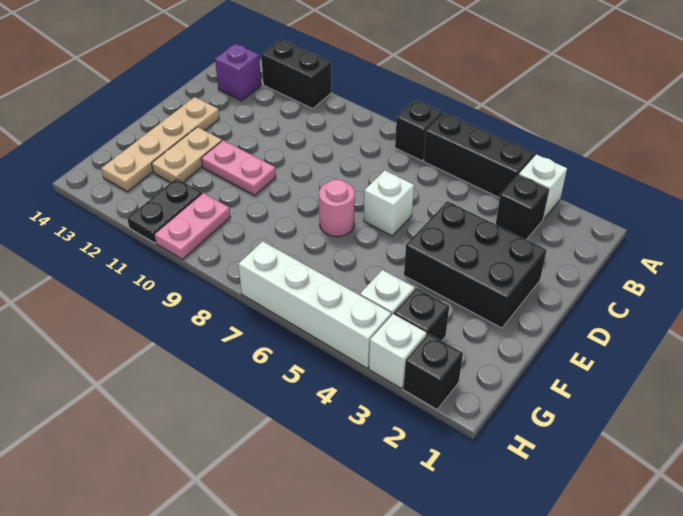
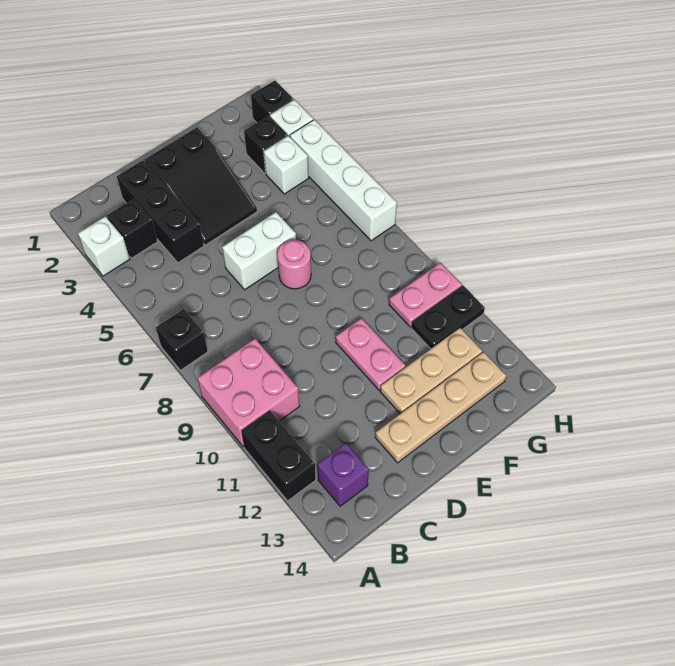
black 1x3 brick [424,113,535,198] -> black 1x3 brick moved to [117,161,204,263]
none -> pink 2x2 brick [198,339,300,447]
black 2x3 brick [404,201,547,328] -> black 2x3 slope [145,128,257,245]
white 1x1 brick [364,170,414,236] -> white 1x2 brick [222,212,296,290]
tan 1x2 plate [152,127,222,182] -> tan 1x3 plate [380,328,482,414]

